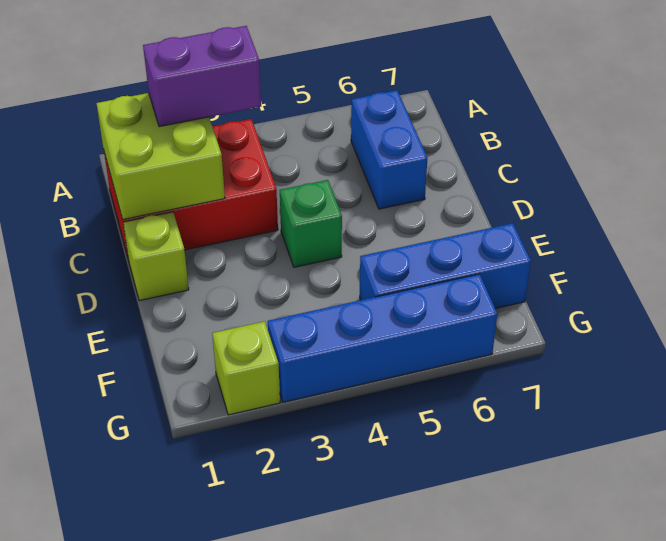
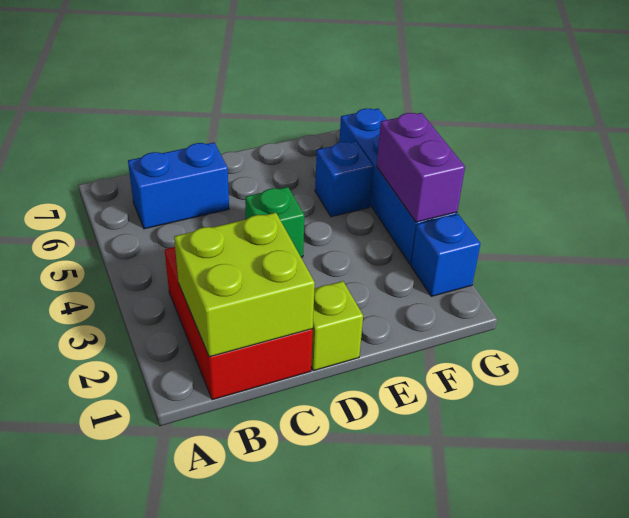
purple 1x2 brick [143,26,261,127] -> purple 1x2 brick moved to [377,113,465,222]
blue 1x3 brick [360,223,531,309] -> blue 1x1 brick [315,141,374,217]
lime 1x1 brick [212,321,280,415] -> blue 1x1 brick [411,214,480,296]

